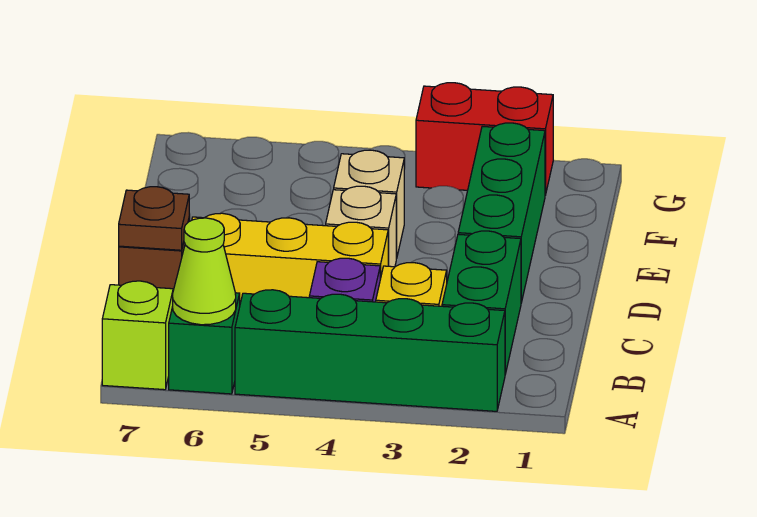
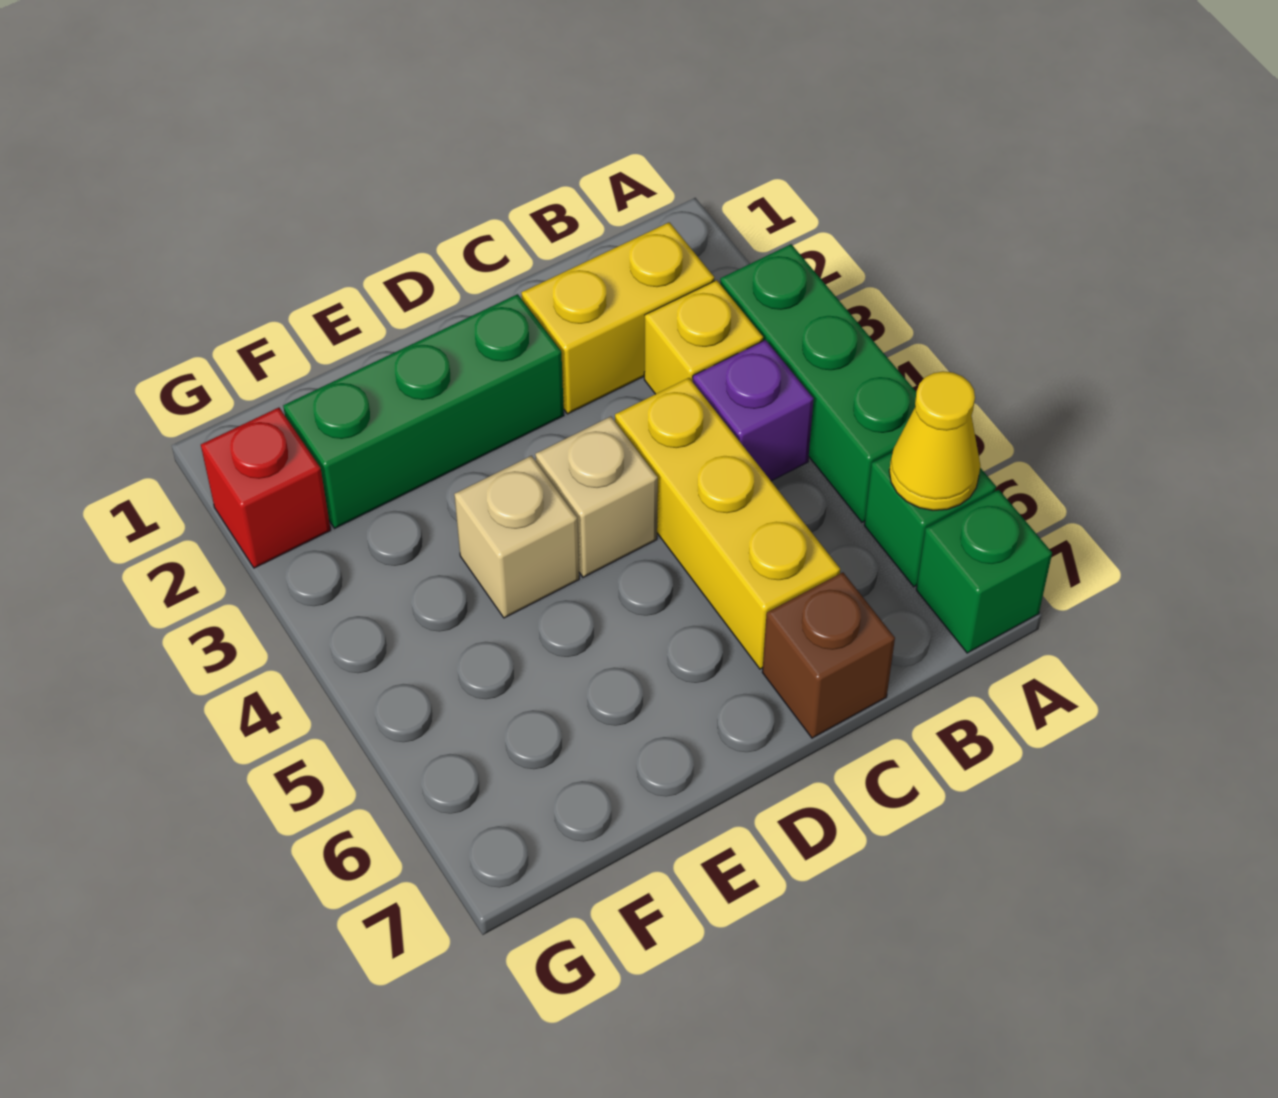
green 1x4 brick [235,290,505,411] -> green 1x3 brick [720,244,917,522]
lime 1x1 cone [173,218,236,325] -> yellow 1x1 cone [889,371,980,510]
lime 1x1 brick [102,281,173,390] -> green 1x1 brick [916,490,1052,653]
green 1x2 brick [442,231,521,374] -> yellow 1x2 brick [522,222,714,414]
brown 1x1 plate [119,187,189,250] -> none
red 1x2 brick [416,83,553,195] -> red 1x1 brick [201,408,331,568]

